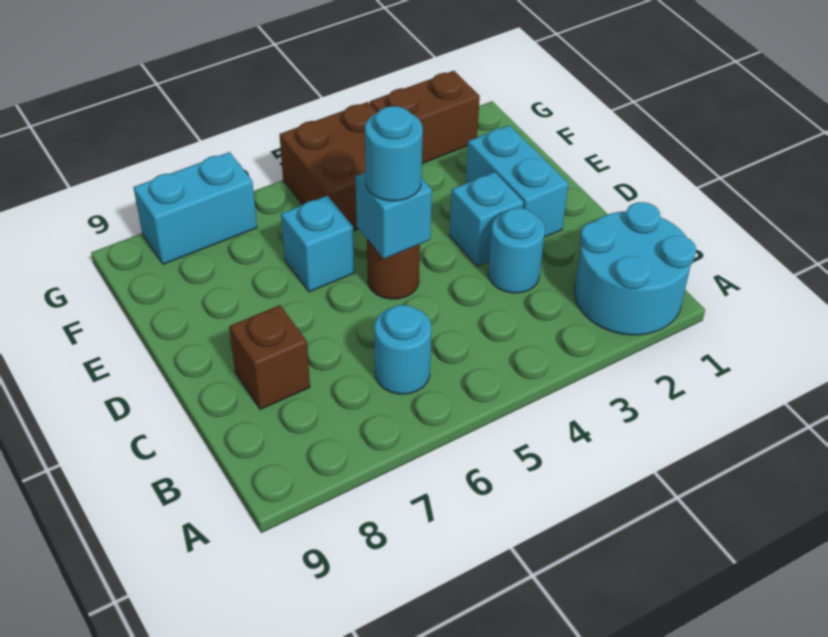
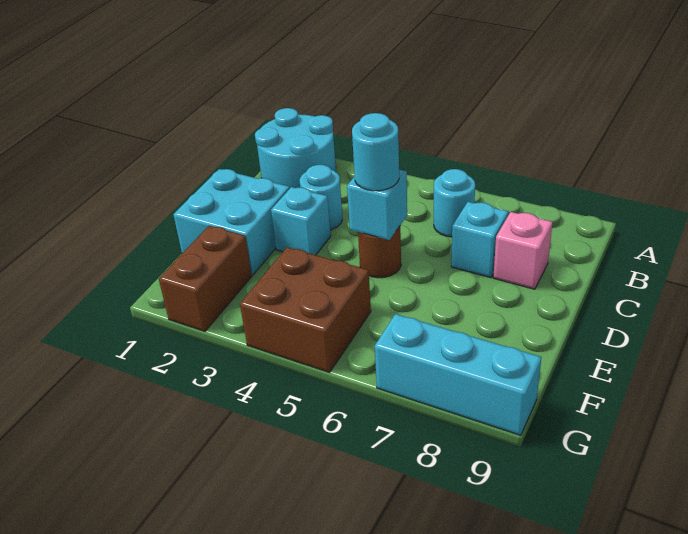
brown 1x1 brick [229,305,310,410] -> pink 1x1 brick [493,212,553,289]
cyan 1x2 brick [466,125,568,237] -> cyan 2x2 brick [173,169,290,275]
cyan 1x1 brick [281,196,354,292] -> cyan 1x1 brick moved to [451,202,508,278]
brown 1x2 brick [370,71,480,164] -> brown 1x2 brick turned to [159,226,252,331]
cyan 1x2 brick [133,152,257,264] -> cyan 1x3 brick [375,314,541,435]

